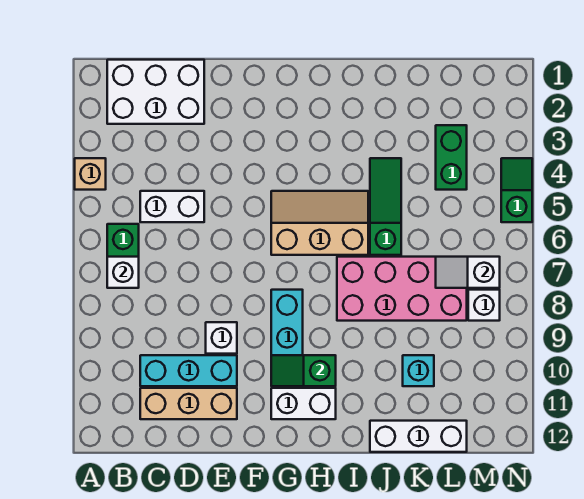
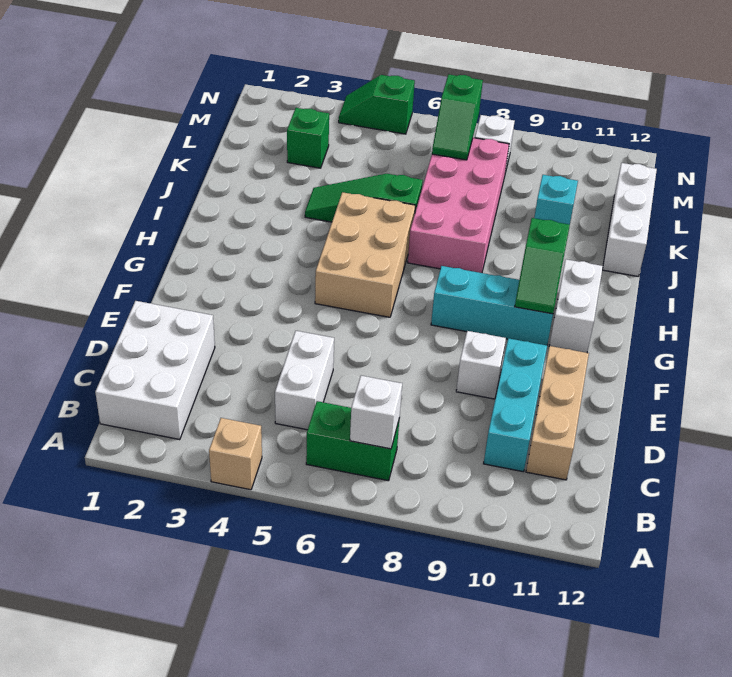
tan 2x3 slope [271,191,368,255] -> tan 2x3 brick [315,192,415,317]
green 1x2 brick [436,125,467,190] -> green 1x1 brick [287,108,329,168]
white 1x2 slope [436,257,500,288] -> green 1x2 slope [432,74,483,160]

